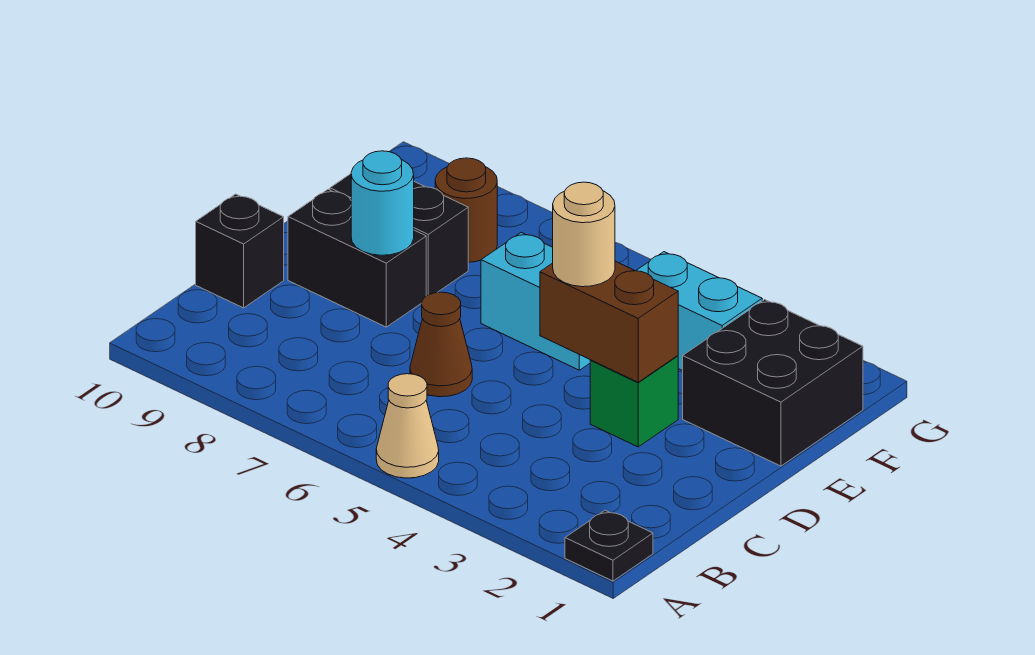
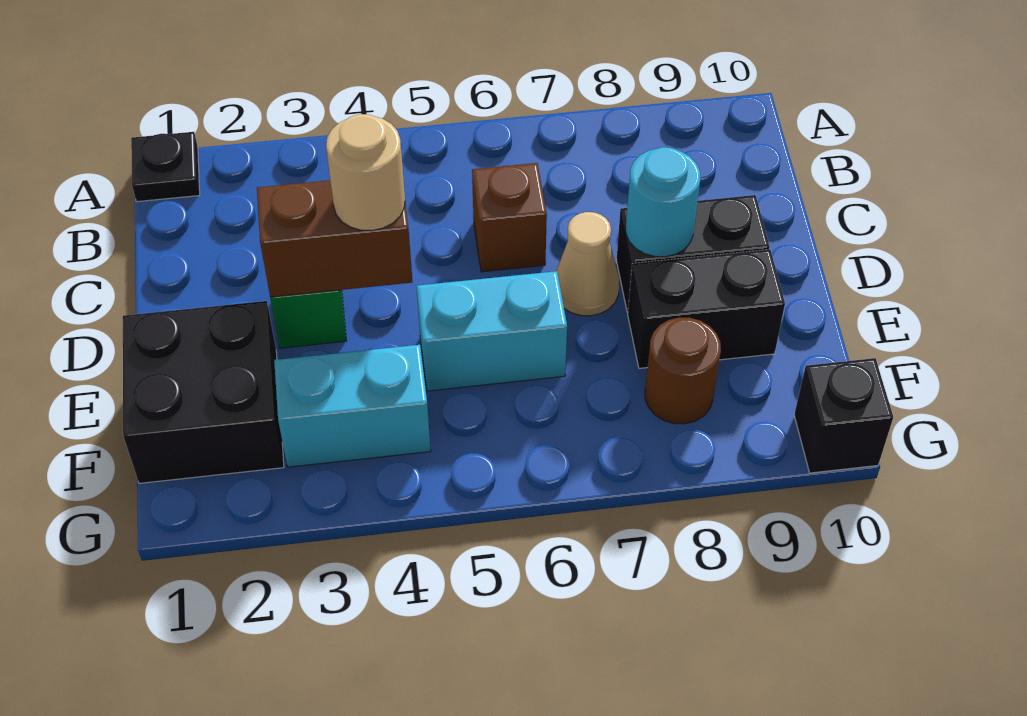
tan 1x1 cone [376,374,439,478] -> tan 1x1 cone moved to [556,212,619,316]
brown 1x1 cone [410,292,472,397] -> brown 1x1 brick [472,163,547,272]
black 1x1 brick [196,194,284,308] -> black 1x1 brick moved to [794,358,893,473]

